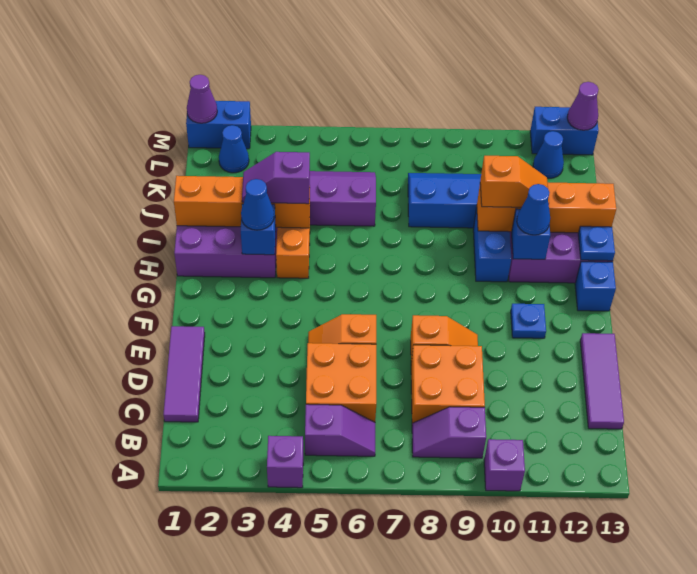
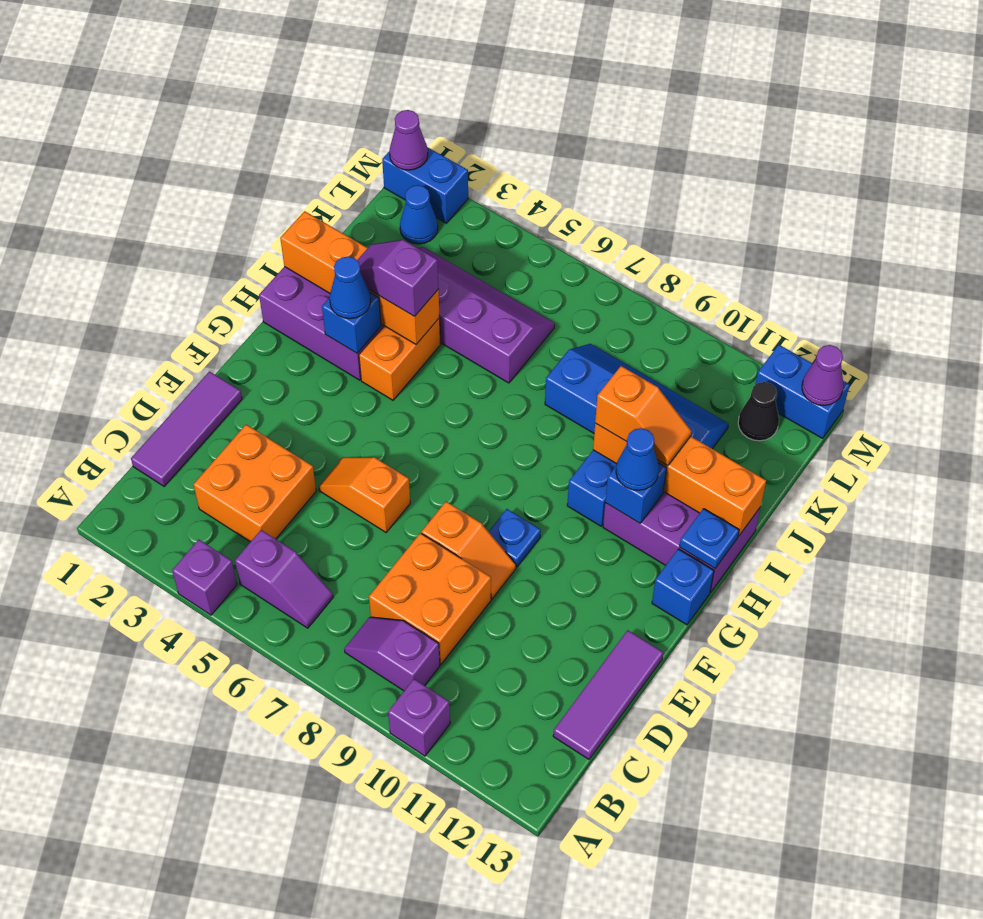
orange 2x2 brick [306,343,376,422] -> orange 2x2 brick moved to [193,425,316,542]
blue 1x1 plate [511,304,546,338] -> blue 1x1 plate moved to [489,509,541,567]
blue 1x1 cone [533,131,564,178] -> black 1x1 cone [738,382,779,441]

